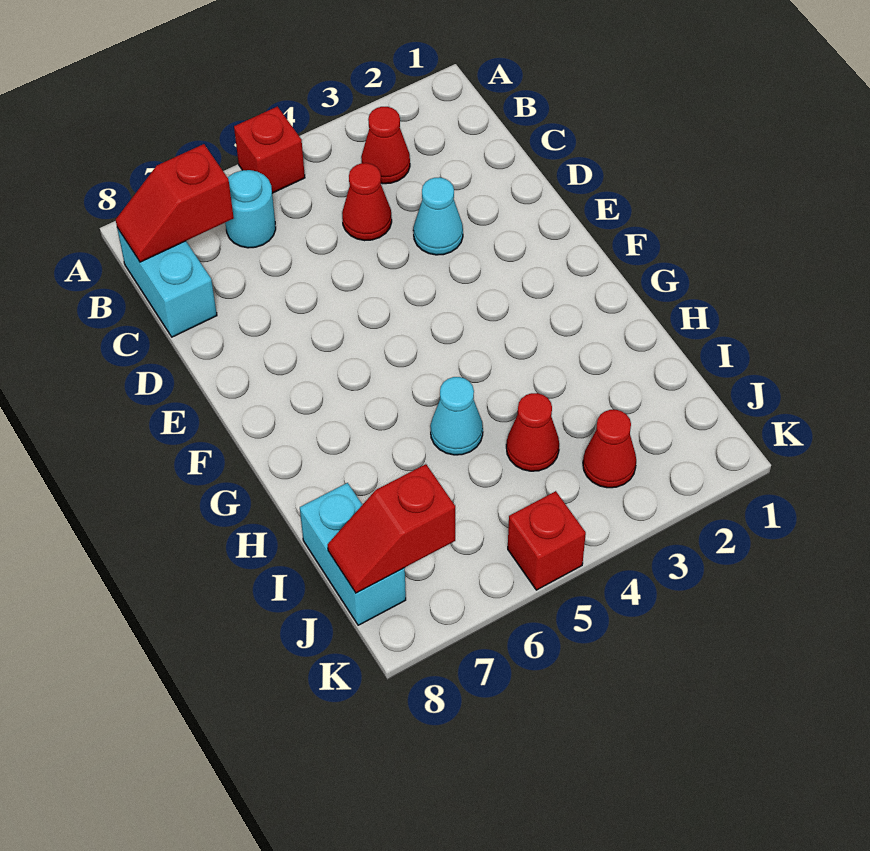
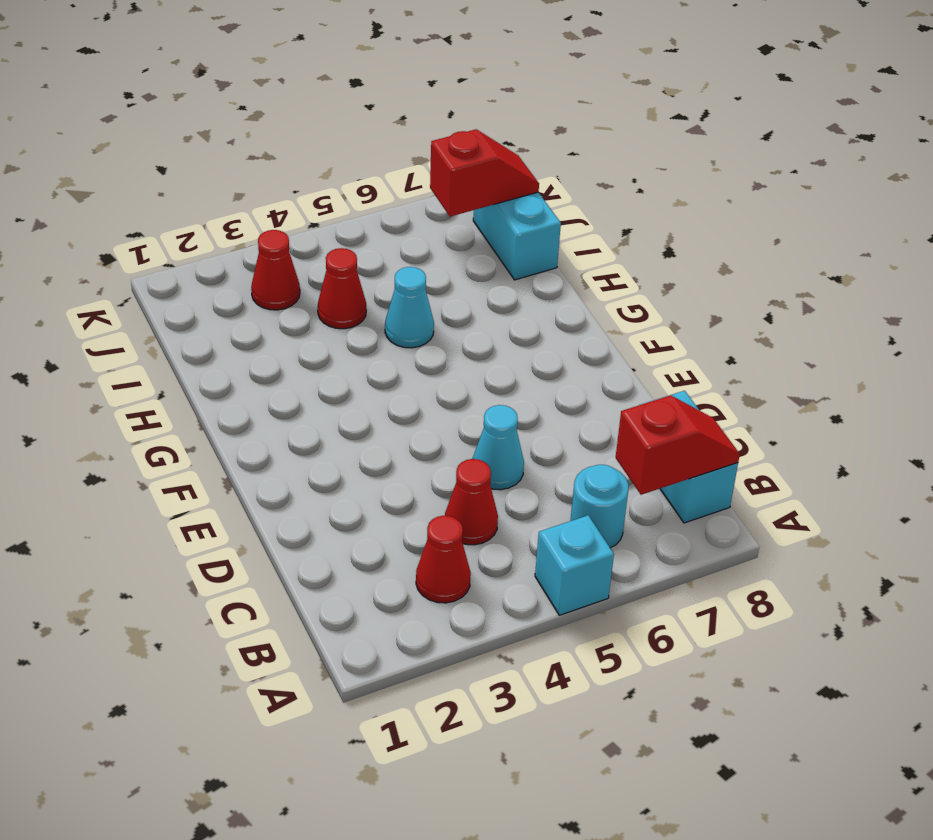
red 1x1 brick [234,106,305,193] -> cyan 1x1 brick [535,515,614,615]
cyan 1x1 cone [413,177,463,255] -> cyan 1x1 cone moved to [472,405,524,490]
red 1x1 brick [508,491,586,590] -> none

